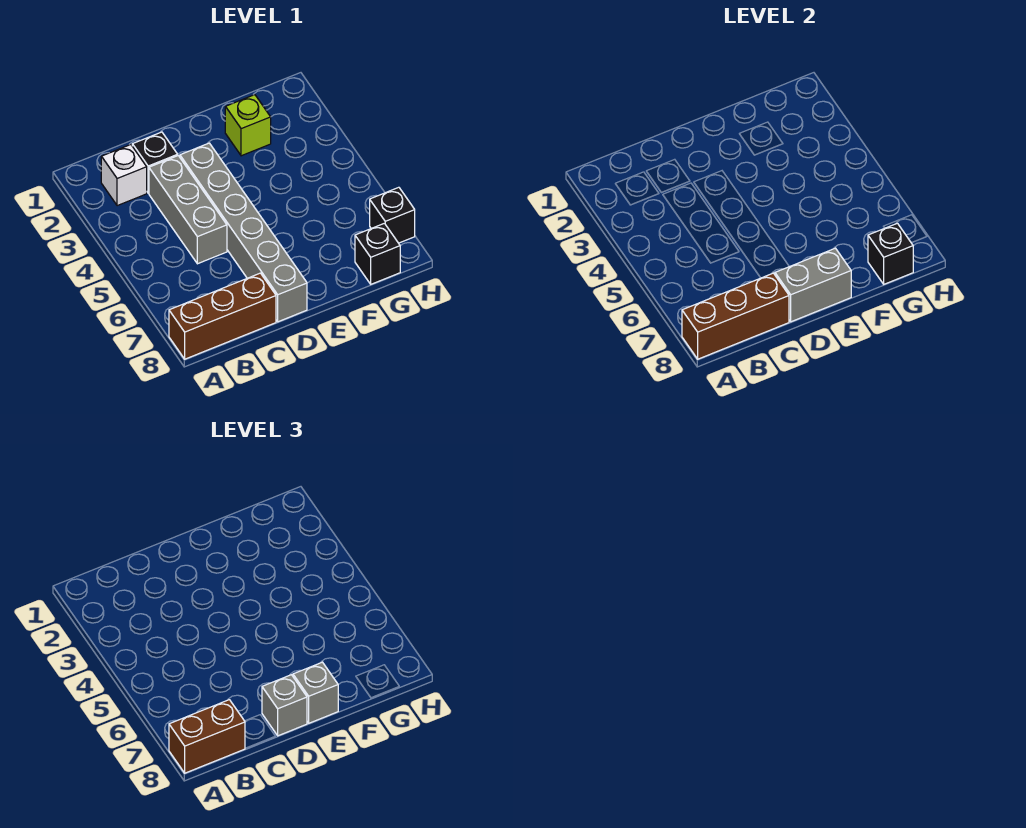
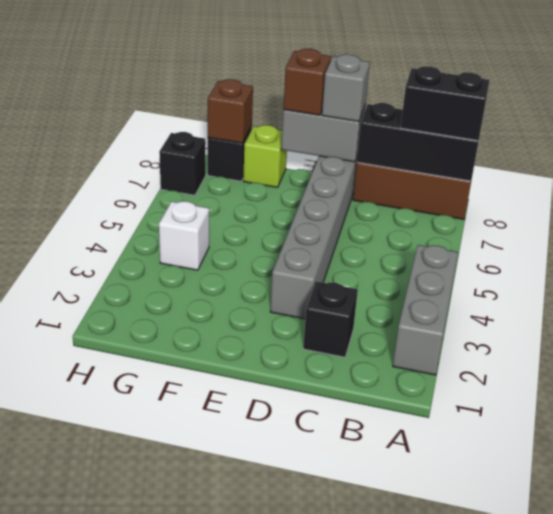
brown 1x3 brick [682,273,789,359] -> black 1x3 brick [357,103,479,181]
brown 1x2 brick [169,700,245,773] -> black 1x2 brick [400,66,490,141]
white 1x1 brick [101,145,147,206] -> white 1x1 brick moved to [159,201,209,270]
grey 1x3 brick [149,156,227,264] -> grey 1x3 brick moved to [393,245,458,375]
grey 1x1 brick [293,662,338,723] -> brown 1x1 brick [283,49,331,115]
lime 1x1 brick [225,95,271,156] -> lime 1x1 brick moved to [243,125,287,187]
black 1x1 brick [868,223,913,284] -> brown 1x1 brick [208,79,253,143]

